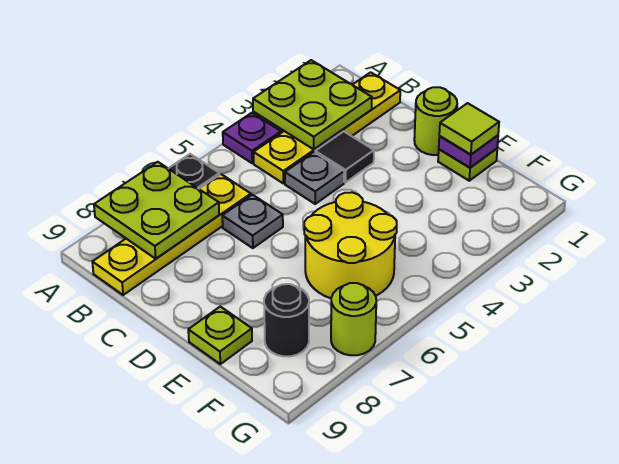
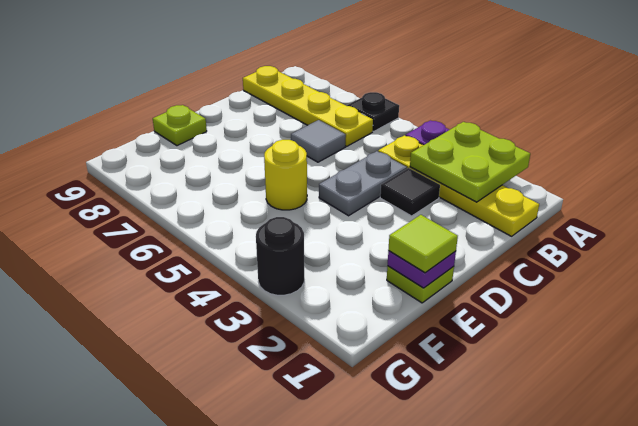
lime 2x2 plate [94,162,219,259] -> none
grey 1x1 plate [285,152,344,204] -> grey 1x2 plate [319,151,407,216]
grey 1x1 plate [222,195,283,248] -> grey 1x1 tile [291,120,346,162]
lime 1x1 round brick [414,87,457,155] -> none
yellow 2x2 round brick [304,192,397,298] -> yellow 1x1 round brick [264,140,307,210]
black 1x1 round brick [264,284,309,356] -> black 1x1 round brick moved to [256,217,304,295]
lime 1x1 round brick [331,283,376,355] -> none

